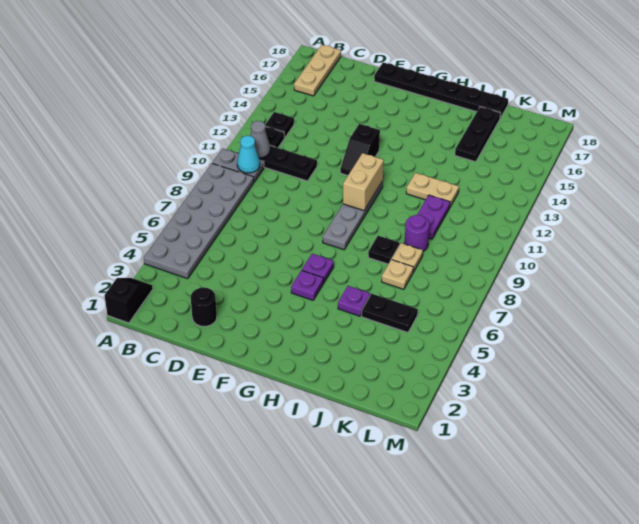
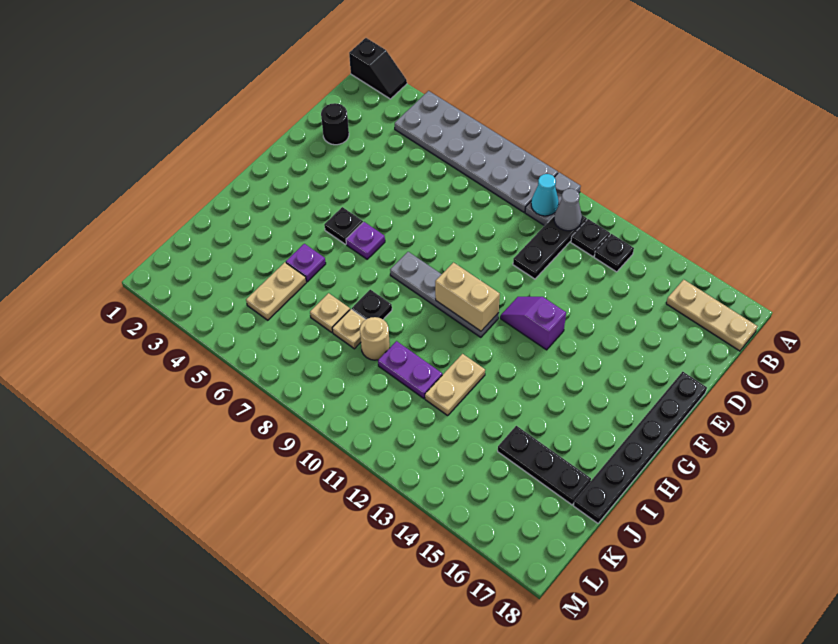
black 1x2 slope [340,124,380,175] -> purple 1x2 slope [500,297,566,350]
purple 1x1 plate [291,270,323,300] -> black 1x1 plate [324,207,363,244]
black 1x2 plate [361,294,418,332] -> tan 1x2 plate [246,262,306,320]
purple 1x1 round brick [405,215,430,251] -> tan 1x1 round brick [360,317,390,360]

